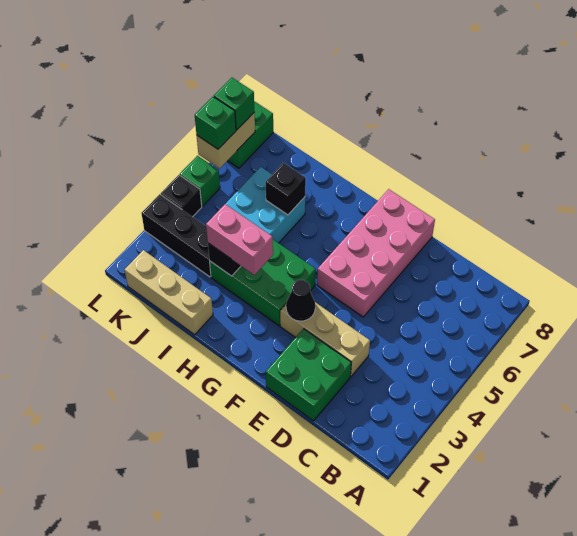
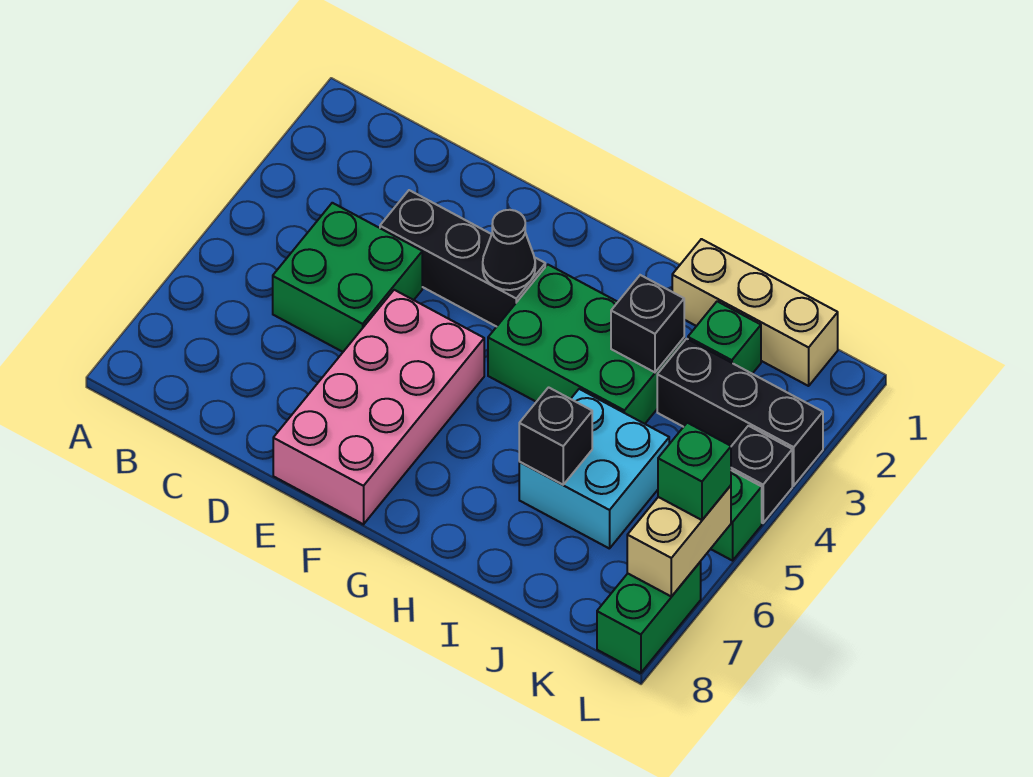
green 2x2 brick [266,329,351,421] -> green 2x2 brick moved to [273,203,422,352]
tan 1x3 brick [280,302,370,377] -> black 1x3 brick [380,190,545,327]
pink 1x2 brick [206,204,273,275] -> none
green 1x1 brick [214,78,254,130] -> green 1x1 brick moved to [688,301,761,374]

